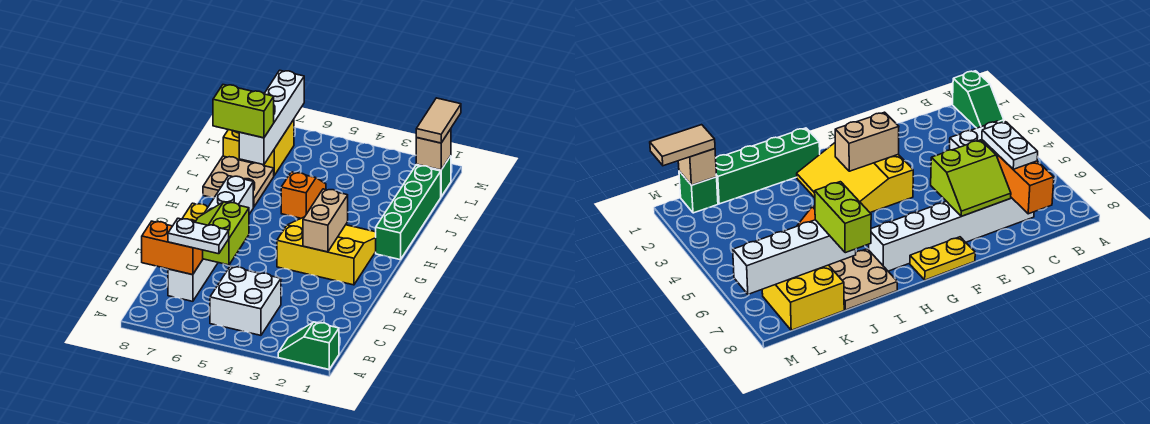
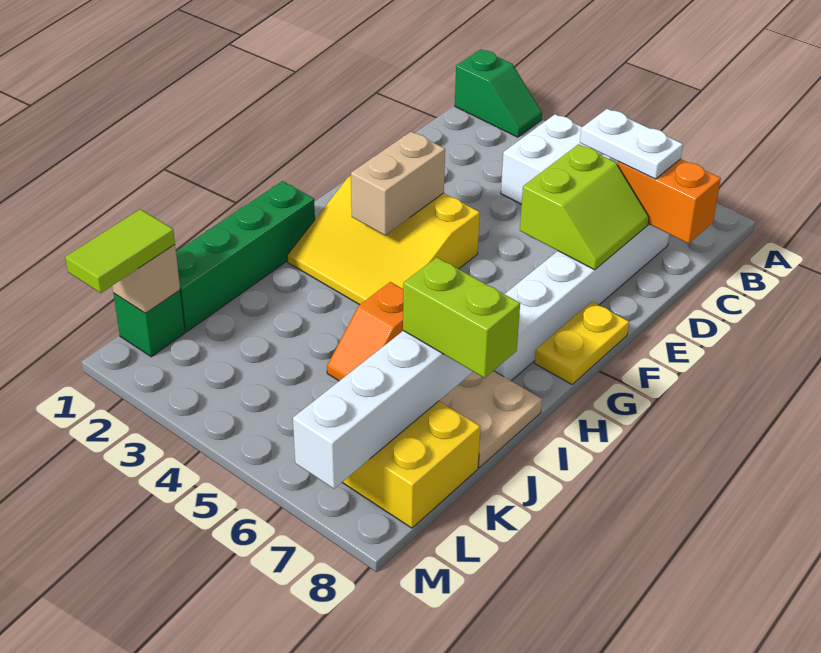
tan 1x2 tile [416,98,461,143] -> lime 1x2 tile [65,209,175,293]

